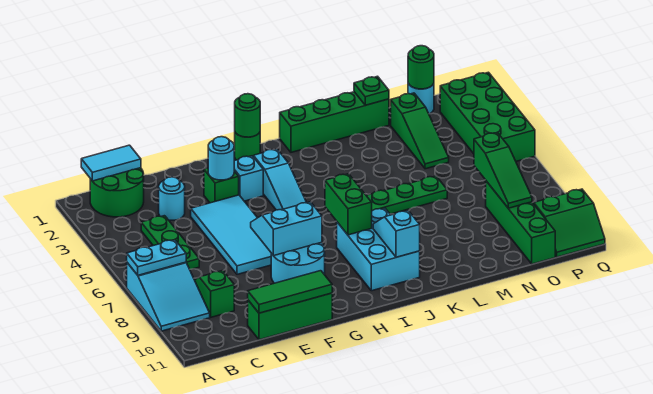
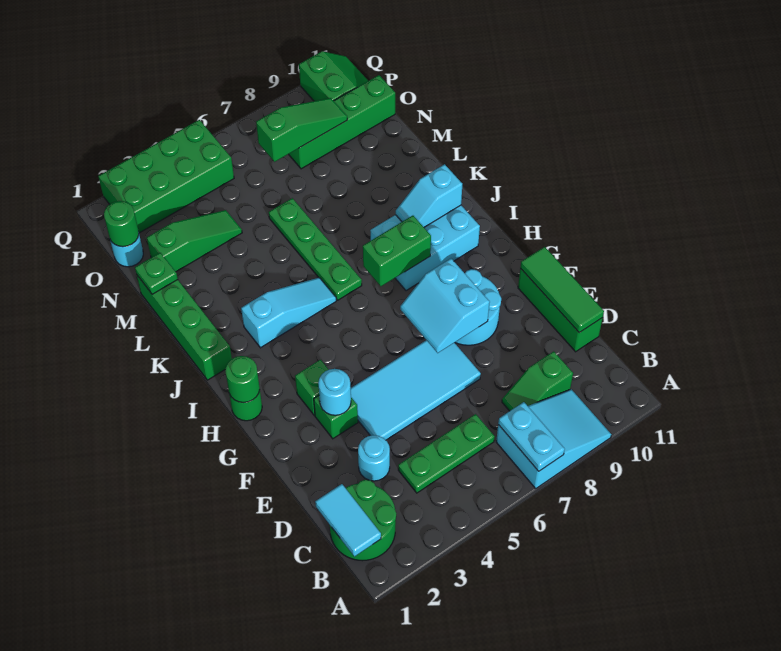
cyan 1x1 brick [234,156,263,201] -> green 1x1 brick [295,360,329,415]
cyan 1x3 slope [254,149,307,210] -> cyan 1x3 slope moved to [241,278,336,348]

